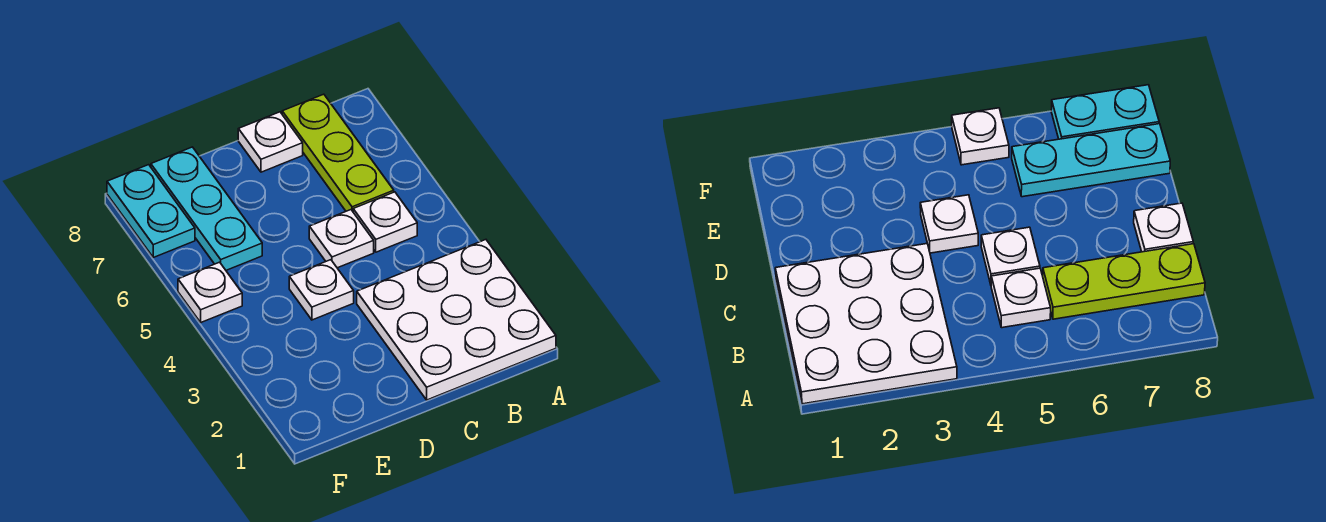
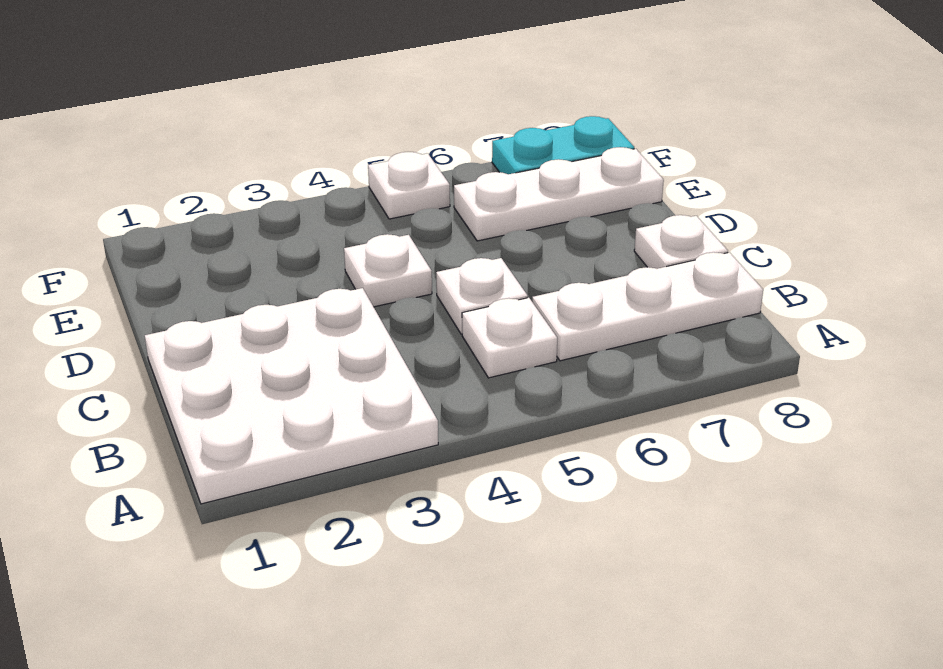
lime 1x3 plate [282,94,394,211] -> white 1x3 plate [532,252,763,361]
cyan 1x3 plate [151,147,262,270] -> white 1x3 plate [454,147,664,241]

